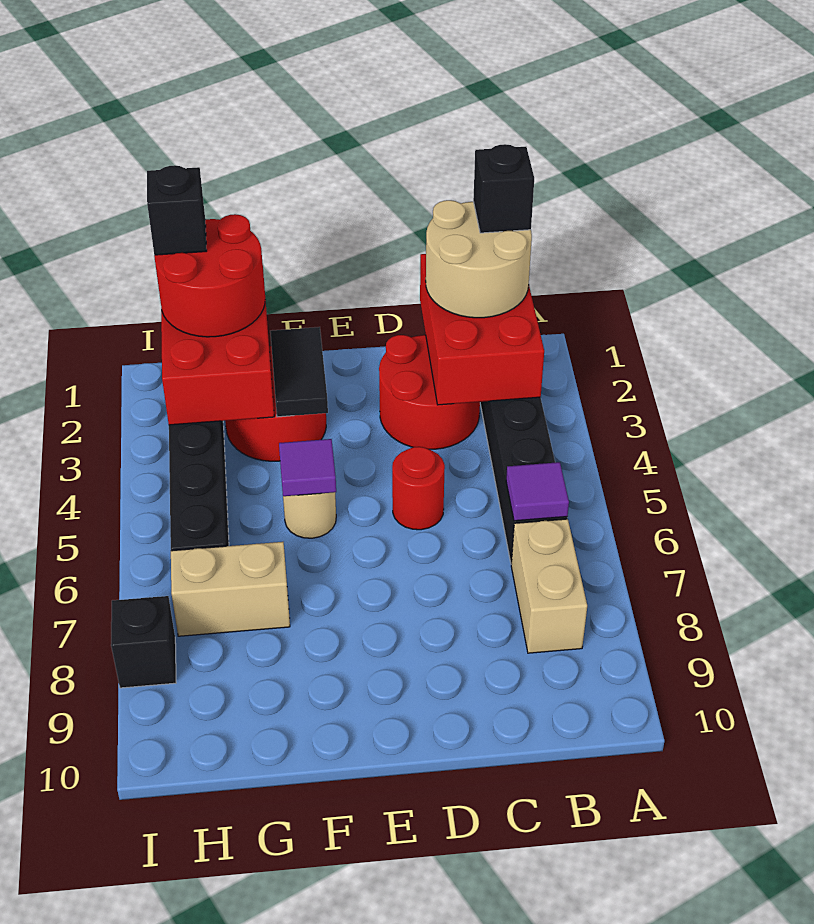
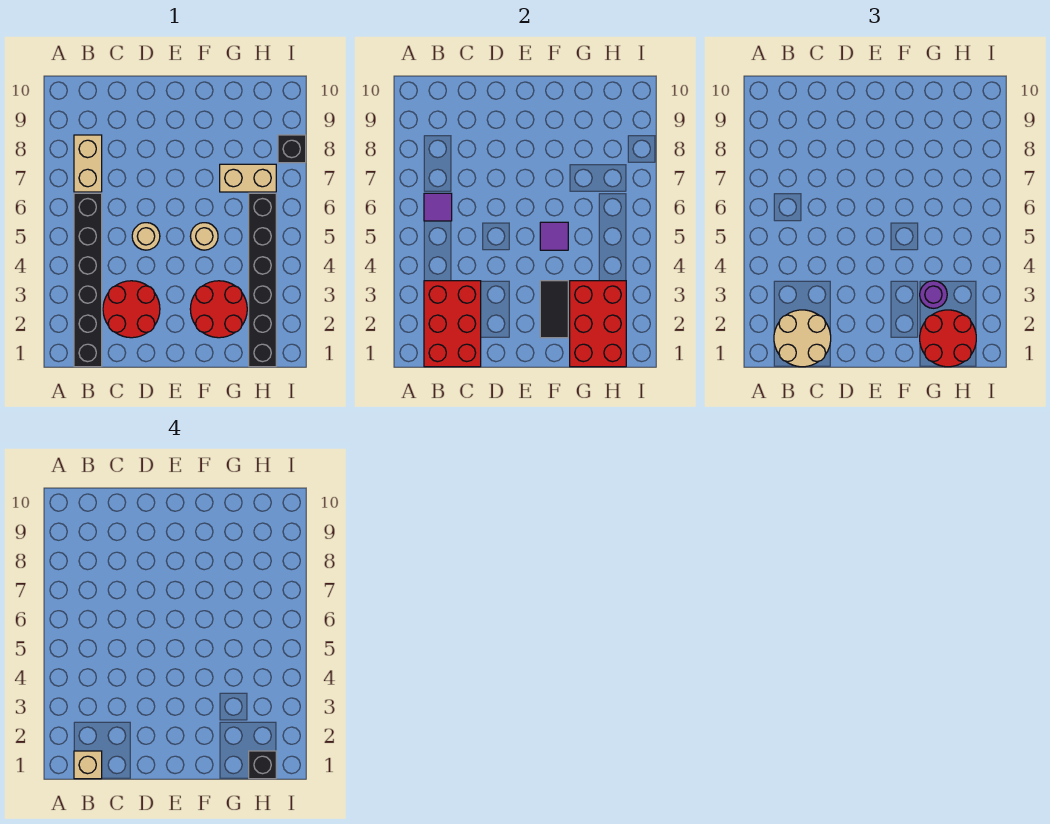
black 1x1 brick [473,144,534,233] -> tan 1x1 brick [74,751,102,779]
red 1x1 round brick [392,447,445,530] -> tan 1x1 round brick [132,223,160,250]
none -> purple 1x1 round brick [920,281,947,308]

